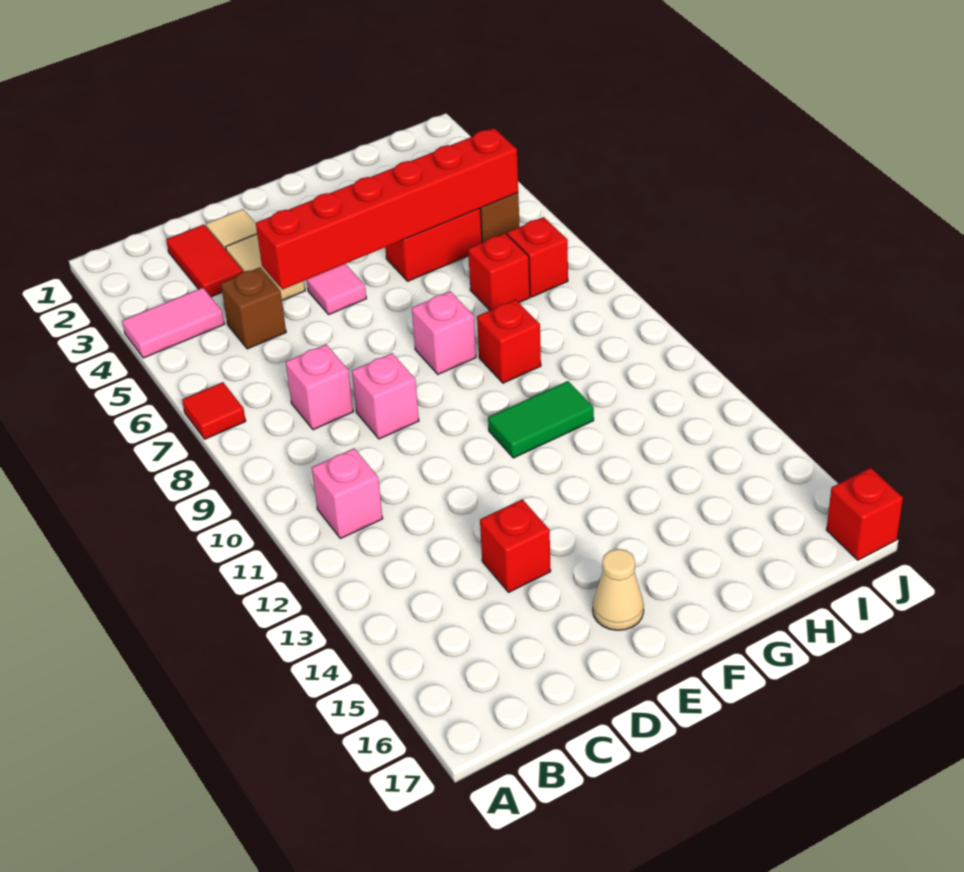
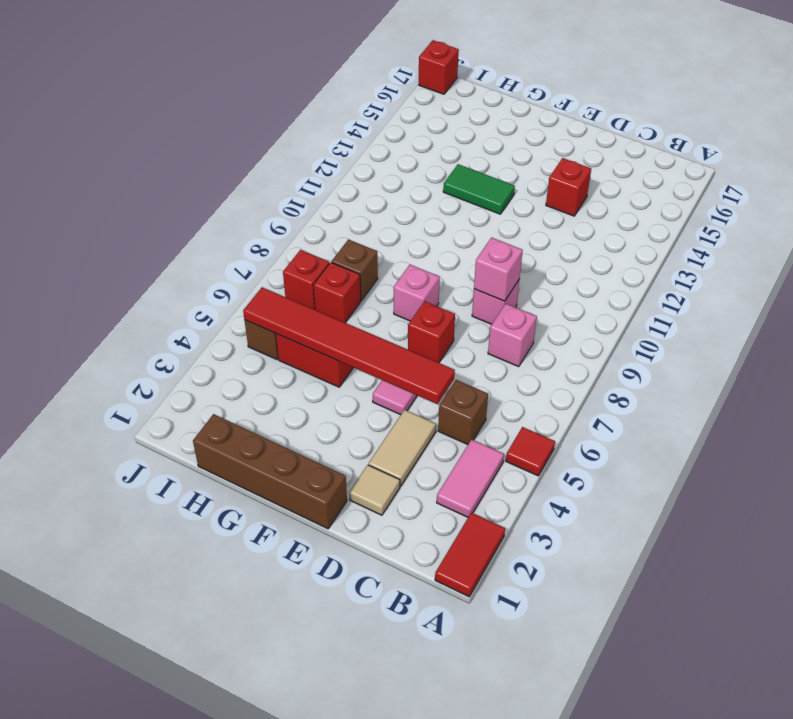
pink 1x2 tile [122,288,224,358] -> pink 1x2 tile turned to [437,439,504,517]
red 1x1 tile [182,382,246,439] -> red 1x1 tile moved to [506,427,555,476]
pink 1x1 brick [312,448,383,539] -> pink 1x1 brick moved to [474,238,523,301]
red 1x2 tile [166,225,243,297] -> red 1x2 tile moved to [435,513,505,597]
red 1x6 brick [256,128,518,289] -> red 1x6 tile [243,287,455,404]
none -> brown 1x4 brick [193,414,347,529]
tan 1x1 cone [593,549,644,630] -> none
green 1x2 tile [488,381,594,458] -> green 1x2 tile moved to [443,164,515,214]
red 1x1 brick [477,300,541,383] -> red 1x1 brick moved to [408,301,455,363]
none -> brown 1x1 brick [332,240,378,300]

